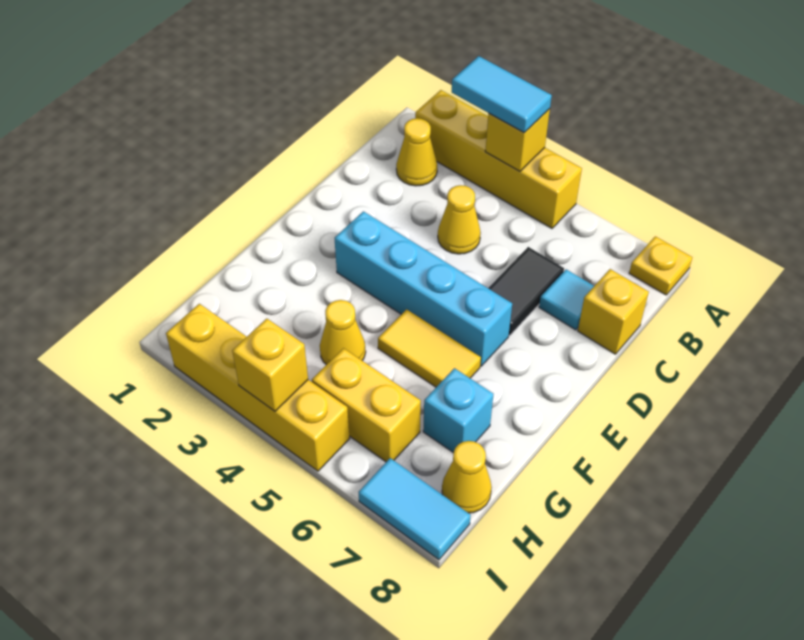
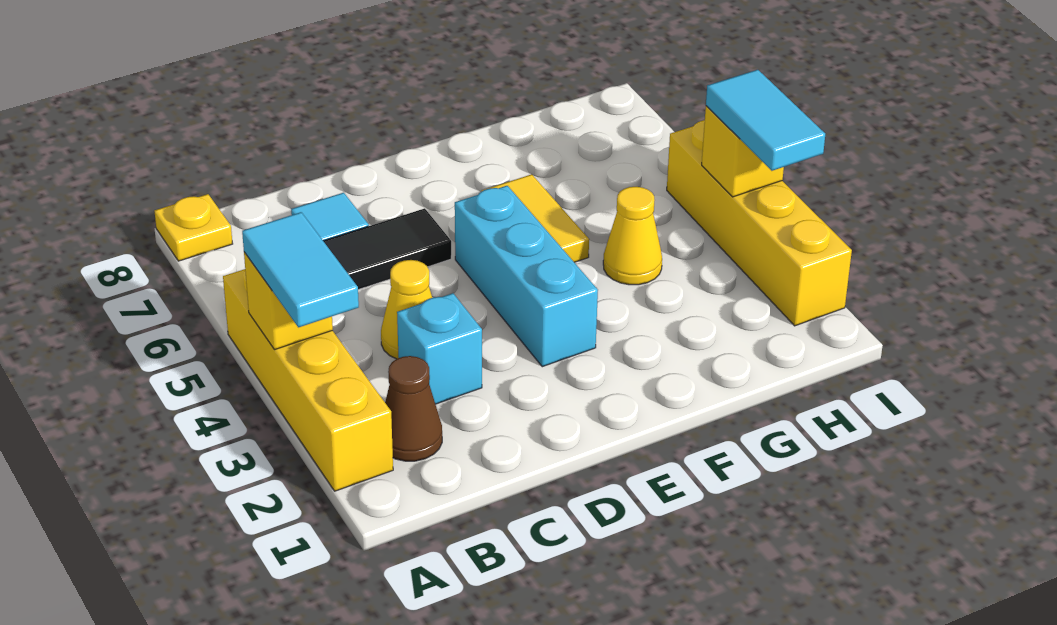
yellow 1x1 cone [396,118,437,186] -> brown 1x1 cone [385,356,442,461]
yellow 1x1 brick [578,269,649,354] -> none
cyan 1x4 brick [335,211,512,366] -> cyan 1x3 brick [455,186,598,367]
cyan 1x1 brick [423,368,493,453] -> cyan 1x1 brick moved to [397,293,482,404]
yellow 1x2 brick [312,348,421,462] -> none
yellow 1x1 cone [442,441,492,513] -> none
cyan 1x2 tile [359,458,471,560] -> cyan 1x2 tile moved to [706,70,825,171]

